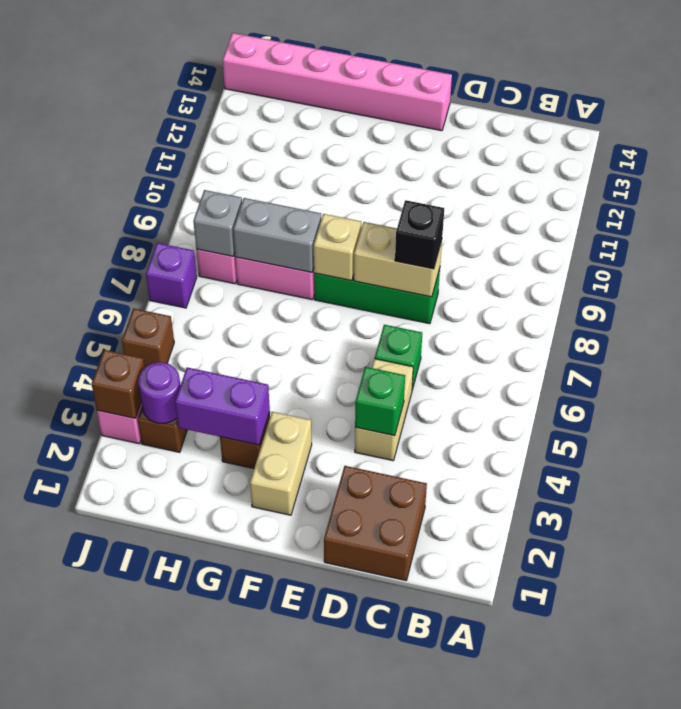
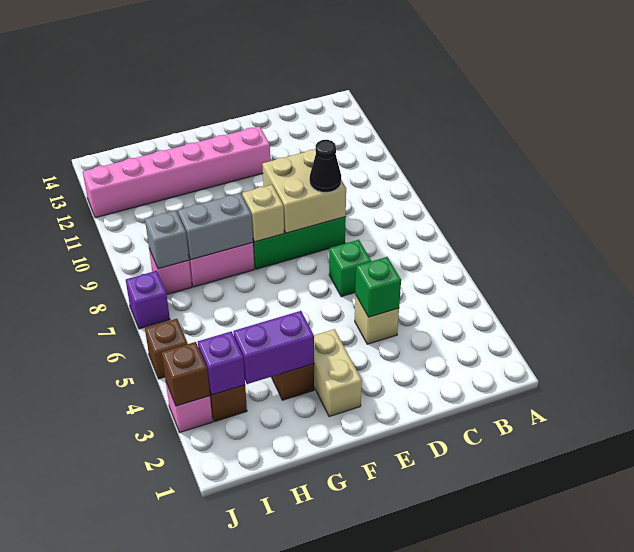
brown 2x2 brick [324,466,427,580] -> none
tan 1x2 brick [355,359,413,461] -> tan 1x1 brick [355,295,399,344]
tan 1x2 brick [354,222,442,297] -> tan 2x2 brick [262,149,346,233]
black 1x1 brick [395,200,444,269] -> black 1x1 cone [310,139,341,193]
pink 1x6 brick [223,33,452,131] -> pink 1x6 brick moved to [83,126,270,218]
purple 1x1 round brick [138,362,180,424] -> purple 1x1 brick [198,331,245,395]

